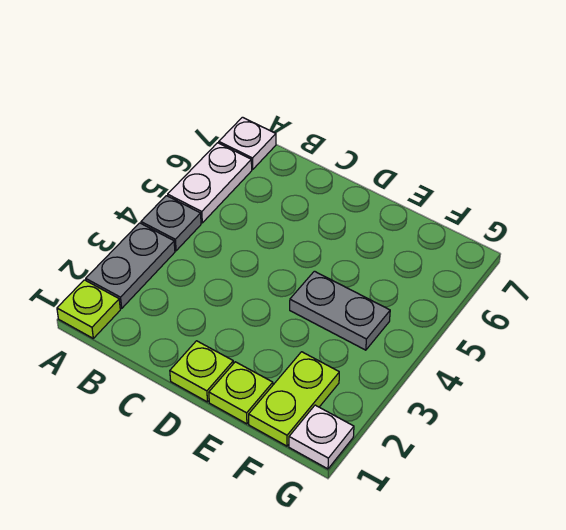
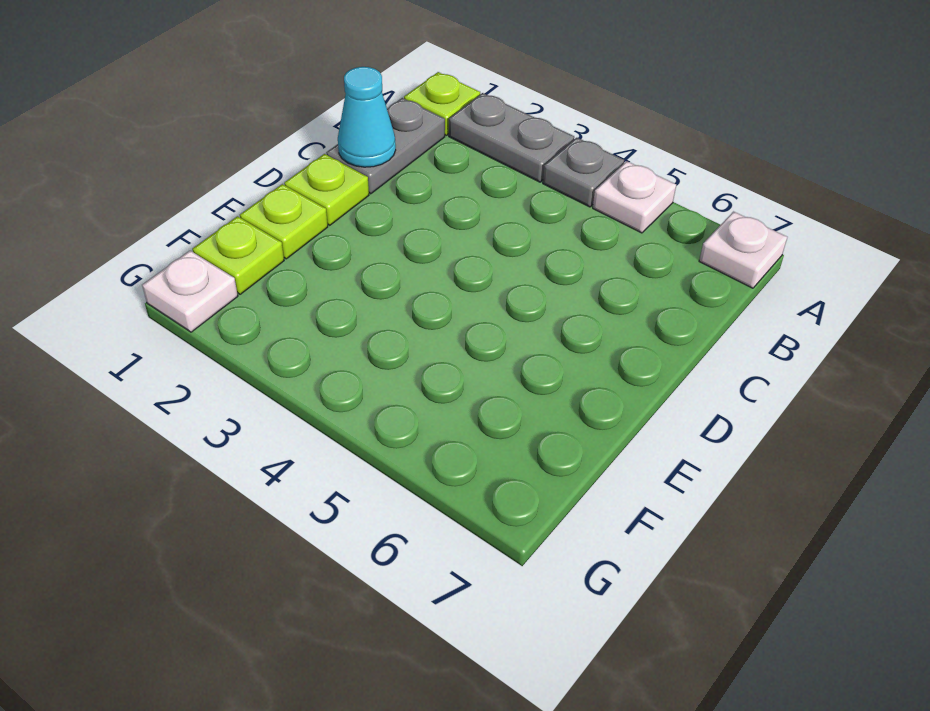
white 1x2 plate [168,143,252,223] -> white 1x1 plate [593,161,676,233]
none -> cyan 1x1 cone [338,67,396,167]
grey 1x2 plate [290,271,390,350] -> grey 1x2 plate moved to [326,98,445,194]
lime 1x2 plate [249,352,339,446] -> lime 1x1 plate [192,216,284,294]

